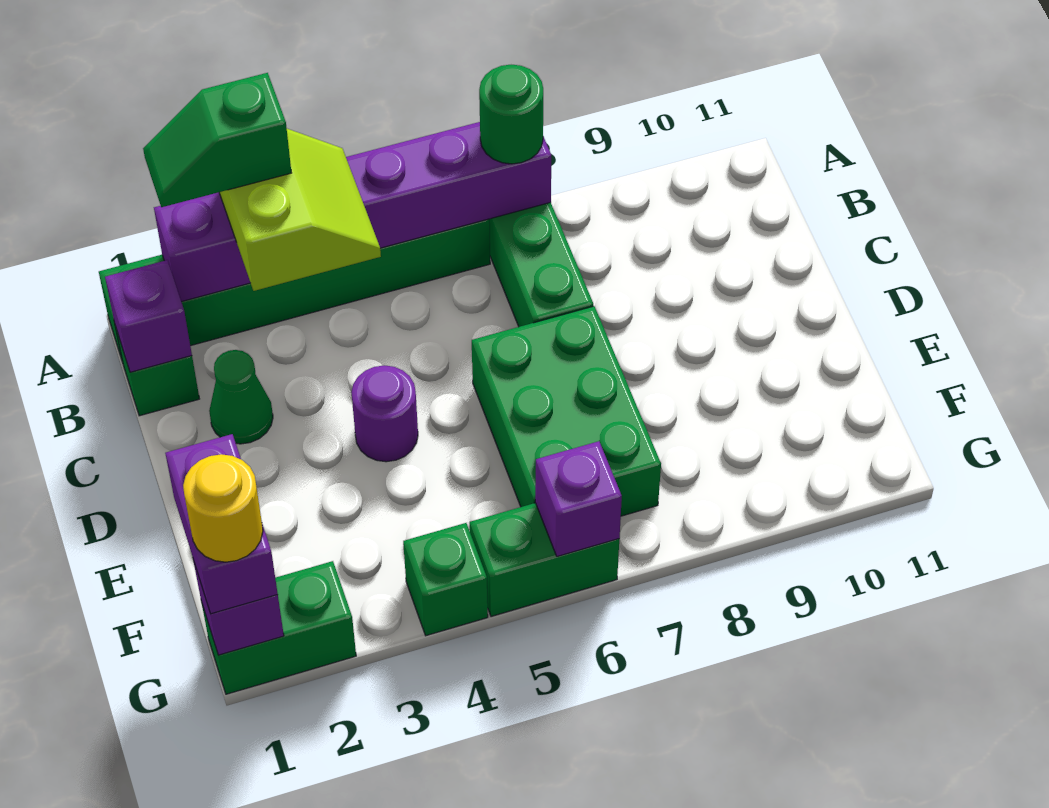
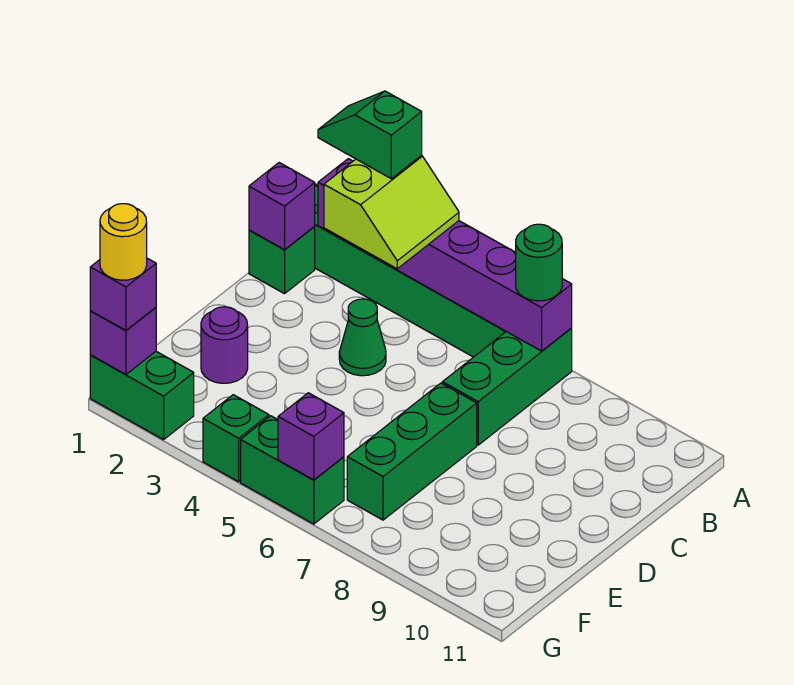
green 1x1 cone [209,350,273,444] -> green 1x1 cone moved to [339,299,386,376]
purple 1x1 round brick [351,365,418,462] -> purple 1x1 round brick moved to [201,307,248,383]
green 2x3 brick [472,306,661,516] -> green 1x3 brick [347,383,477,520]
purple 1x2 brick [165,434,278,614] -> purple 1x1 brick [90,258,156,330]

